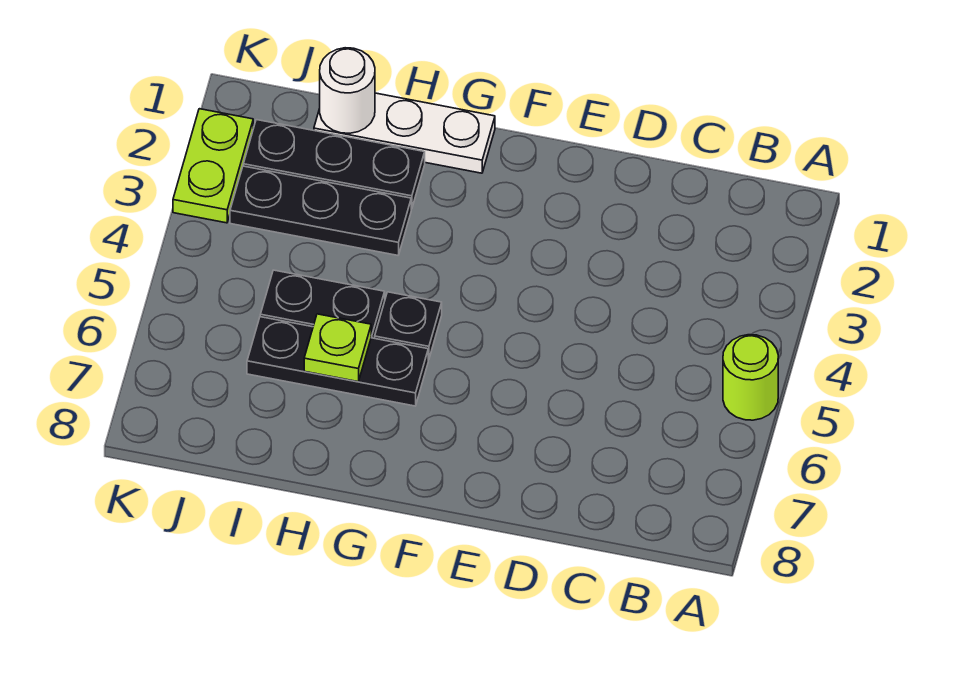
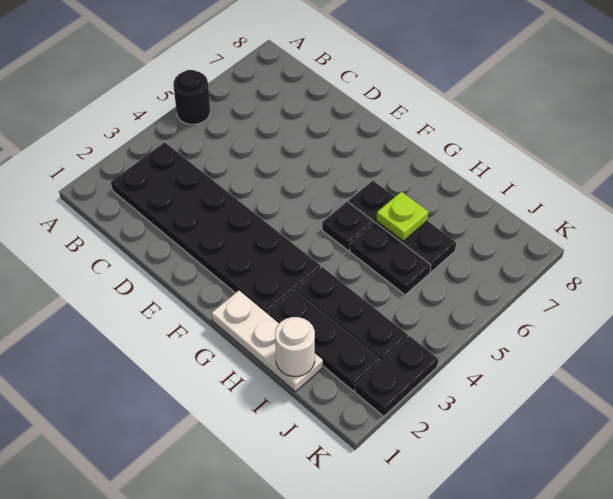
lime 1x1 round brick [723,335,778,420] -> black 1x1 round brick [173,70,210,124]
none -> black 2x6 plate [111,142,321,314]
lime 1x2 plate [173,109,253,223] -> black 1x2 plate [355,336,438,416]

